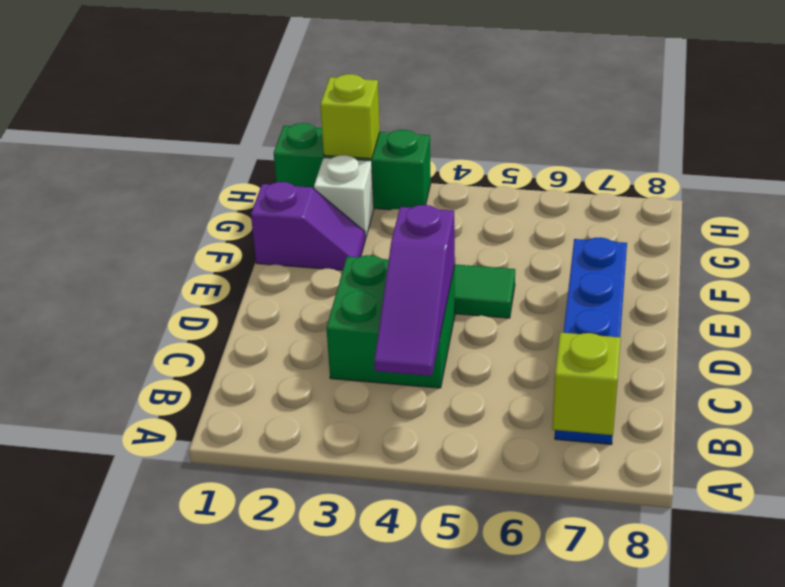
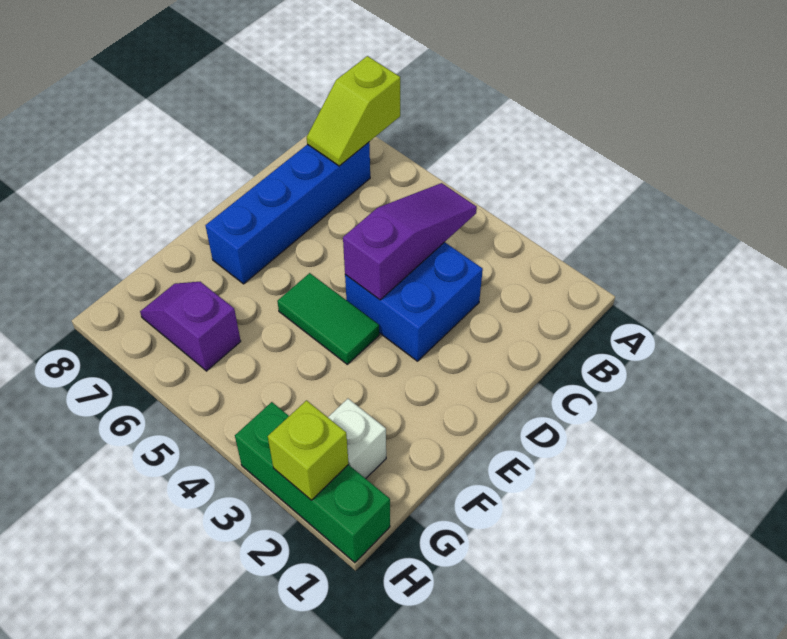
green 2x2 brick [326,255,455,388] -> blue 2x2 brick [345,242,483,361]
purple 1x2 slope [251,182,365,270] -> purple 1x2 slope moved to [140,282,241,371]

